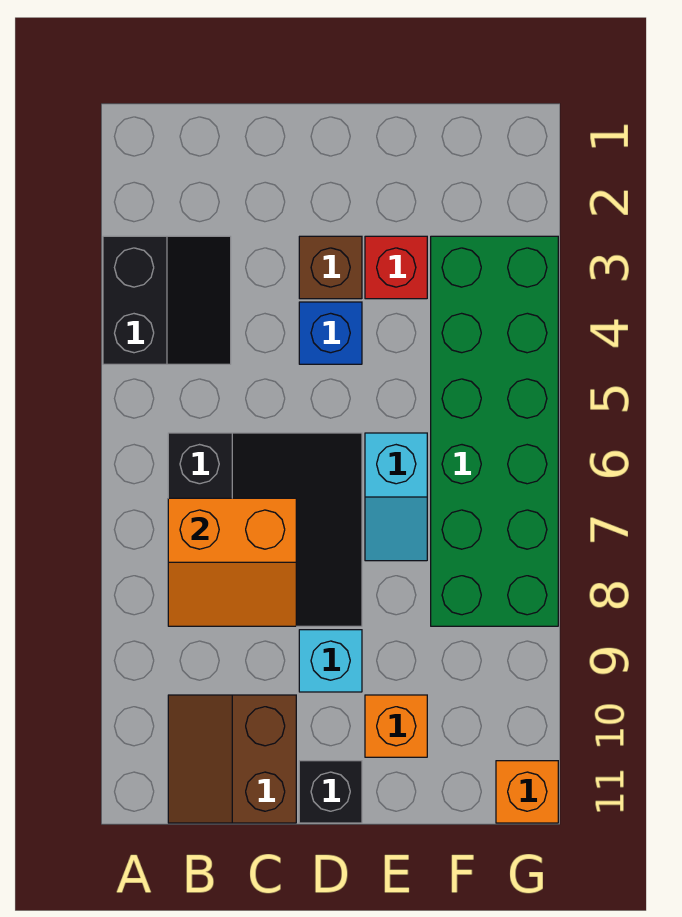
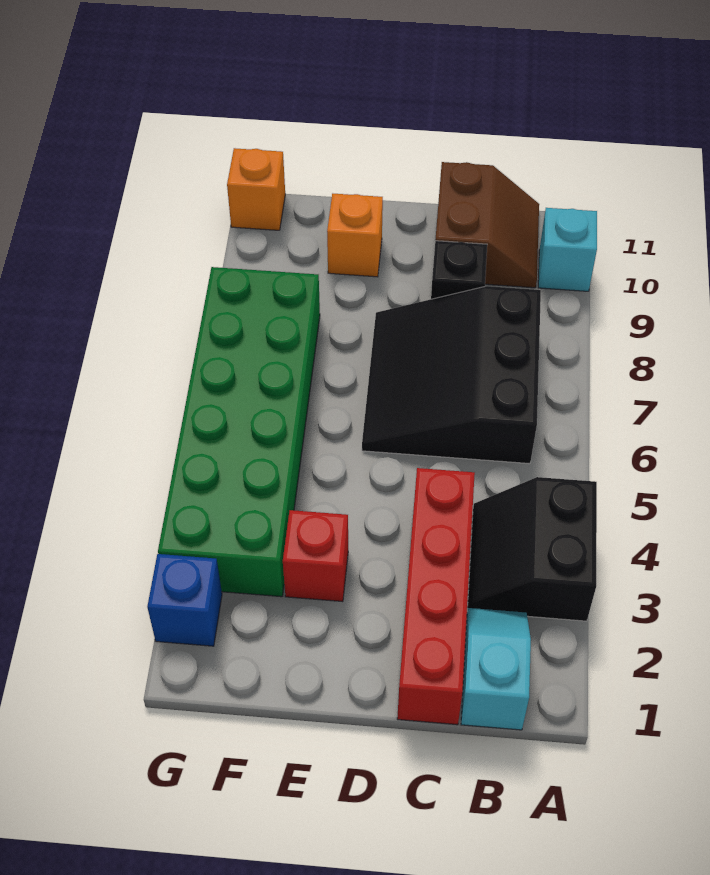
orange 2x2 slope [168,498,296,626] -> none
none -> red 1x4 brick [397,468,475,725]
brown 1x1 brick [299,236,362,299] -> none
blue 1x1 brick [299,302,362,364] -> blue 1x1 brick moved to [147,554,222,646]
cyan 1x1 brick [299,630,362,692] -> cyan 1x1 brick moved to [538,208,597,291]
black 1x1 brick [299,761,362,823] -> black 1x1 brick moved to [431,241,487,299]
cyan 1x2 slope [365,433,427,561] -> cyan 1x2 slope moved to [461,608,531,730]

